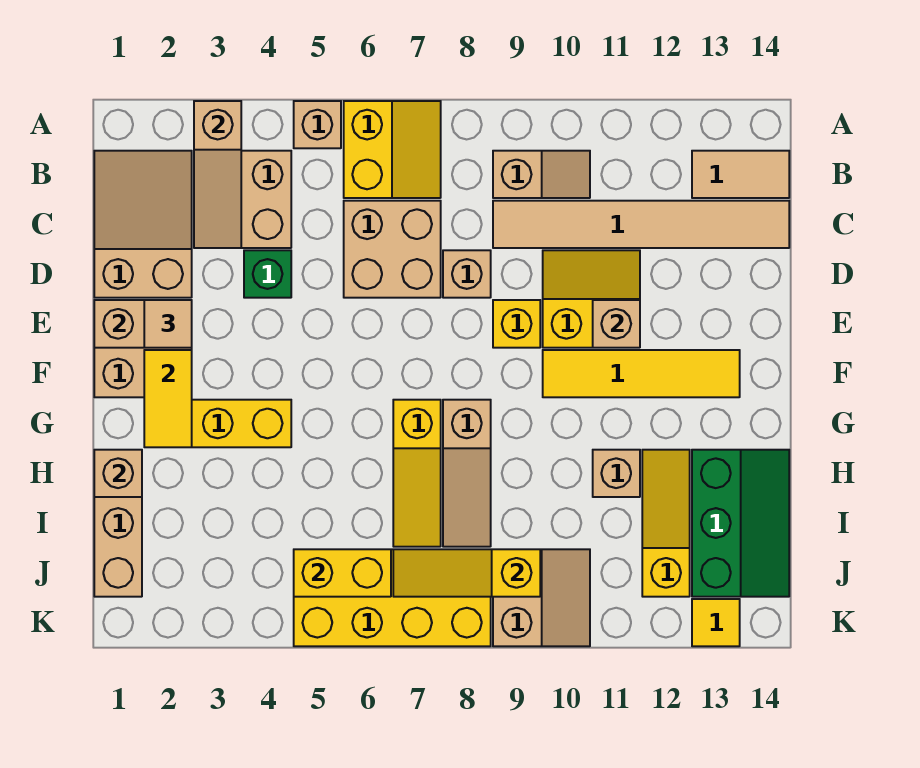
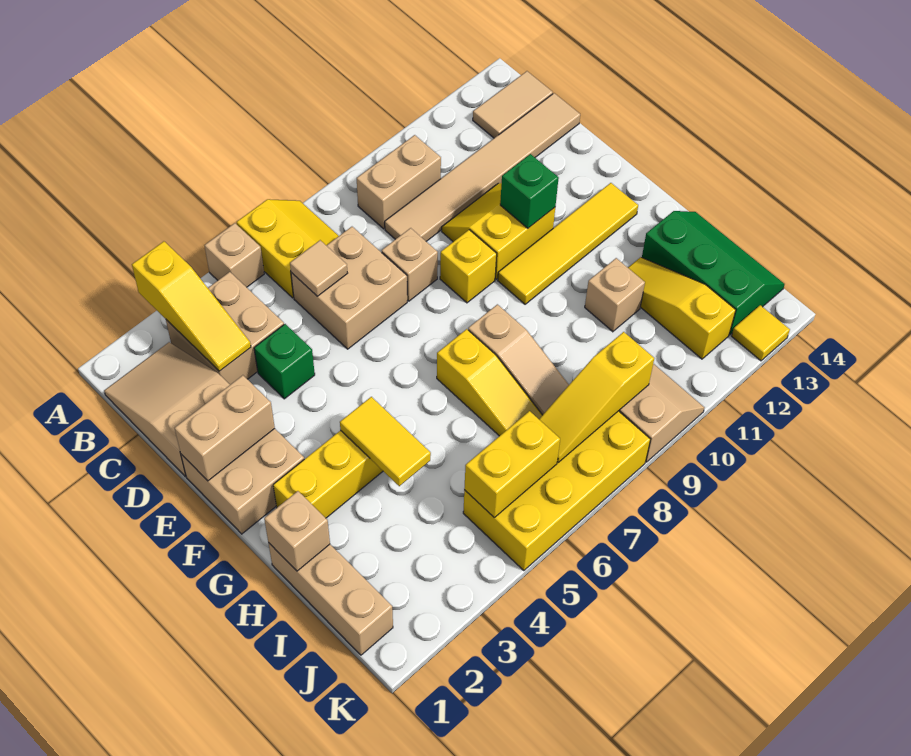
tan 1x3 slope [194,101,241,248] -> yellow 1x3 slope [132,241,251,371]
tan 1x2 slope [493,151,590,198] -> tan 1x2 brick [357,135,441,229]
tan 1x1 tile [144,300,192,348] -> tan 1x1 tile moved to [290,240,347,296]
tan 1x1 brick [593,300,640,348] -> green 1x1 brick [500,154,559,228]
yellow 1x2 tile [144,350,192,447] -> yellow 1x2 tile moved to [340,397,431,486]

